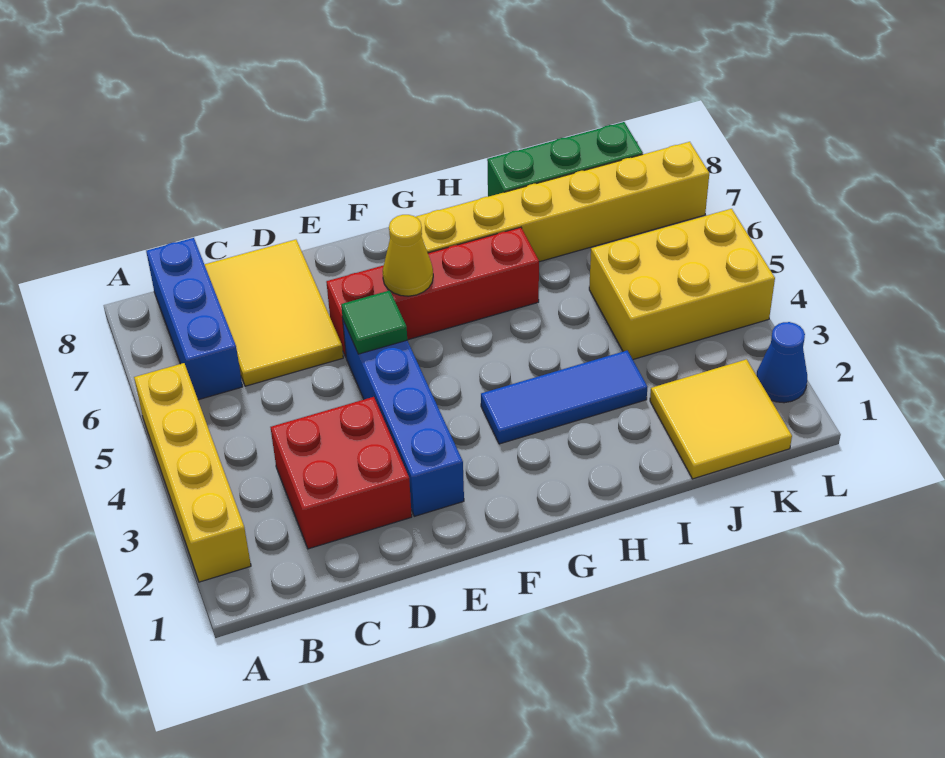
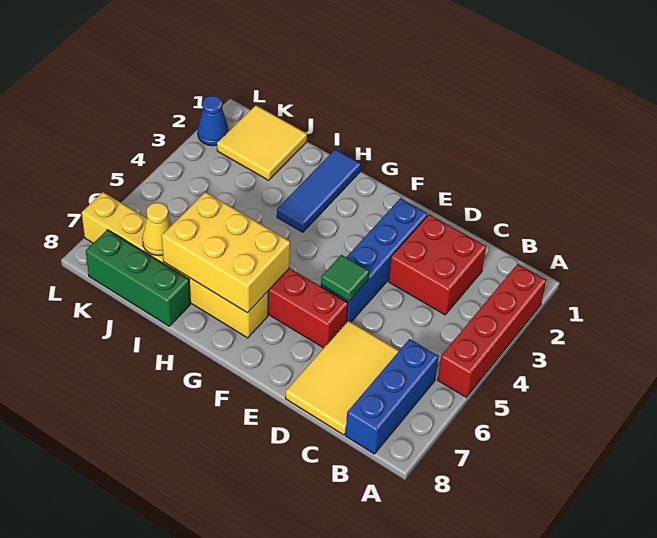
yellow 1x4 brick [134,363,251,582] -> red 1x4 brick [438,264,546,397]
yellow 1x1 cone [383,215,433,296] -> yellow 1x1 cone moved to [142,203,172,256]
blue 1x3 tile [481,350,647,444] -> blue 1x3 tile turned to [277,149,361,232]
yellow 2x3 brick [589,209,775,359] -> yellow 2x3 brick moved to [162,192,290,313]

